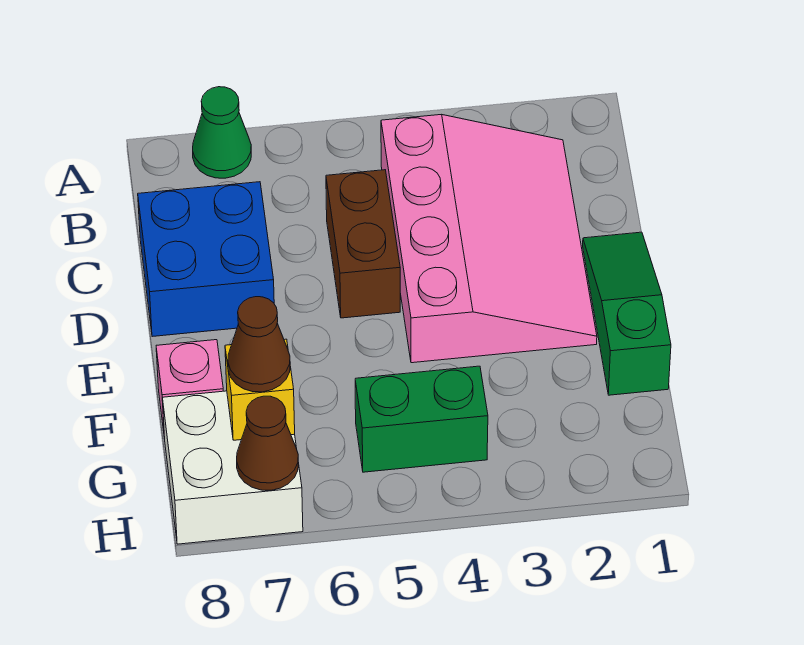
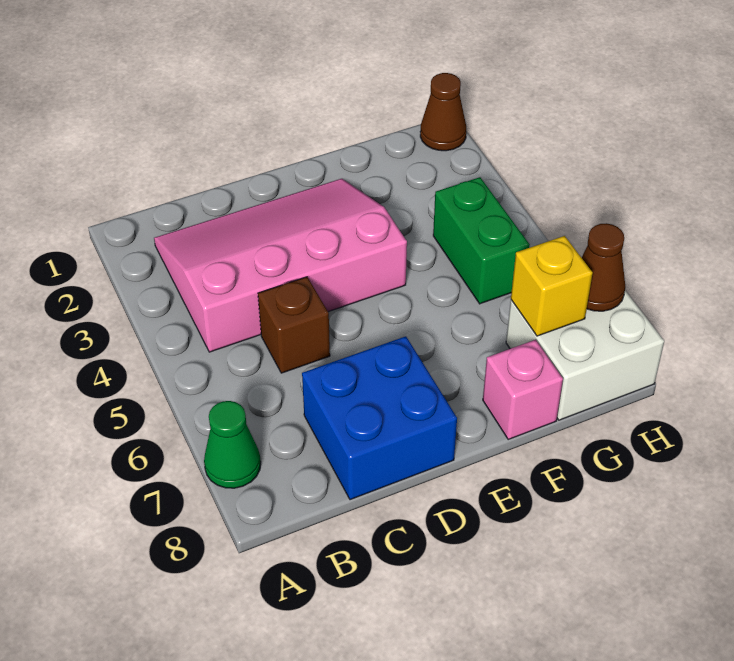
brown 1x2 brick [326,170,400,318] -> brown 1x1 brick [258,277,330,373]
green 1x3 slope [583,232,671,395] -> none
brown 1x1 cone [228,297,290,392] -> brown 1x1 cone moved to [420,73,466,151]

